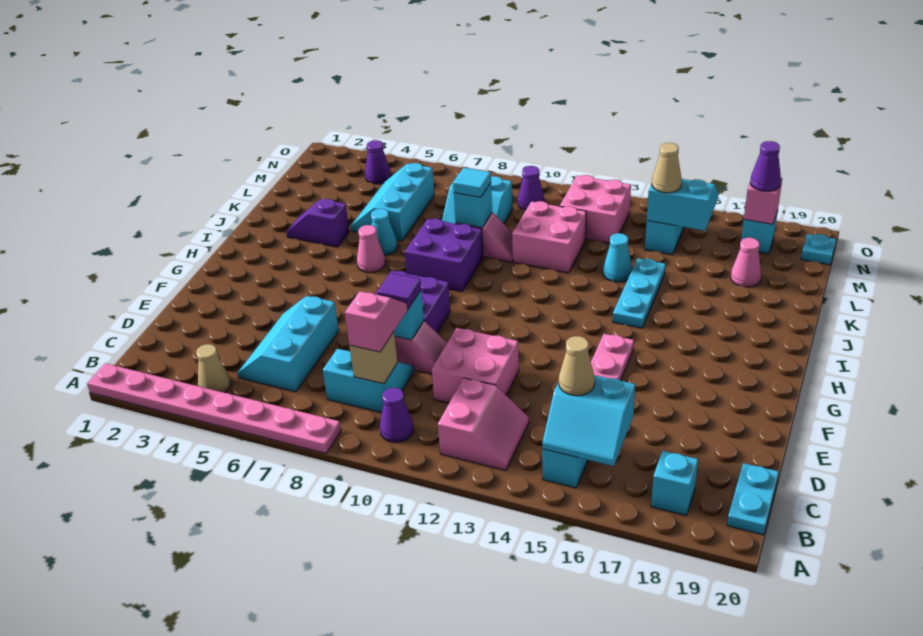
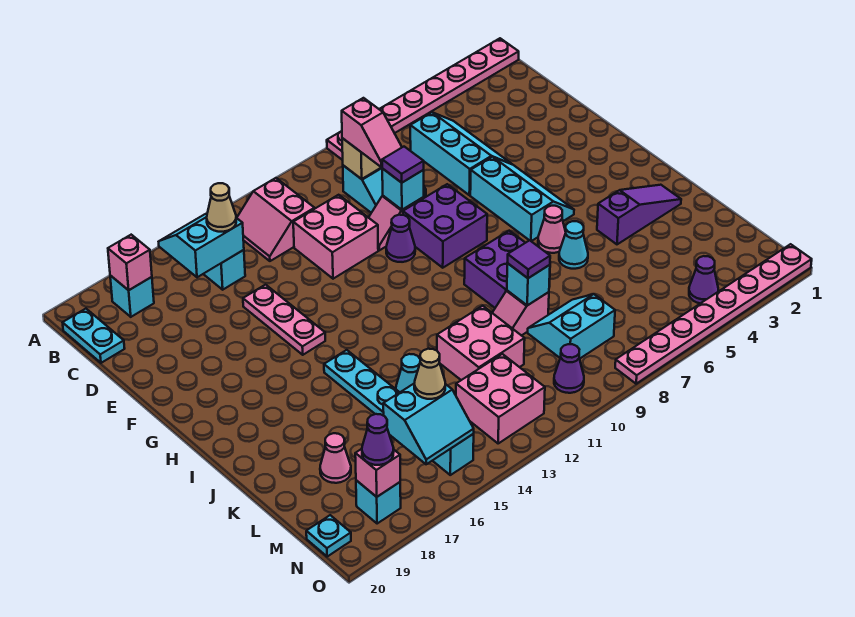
tan 1x1 cone [196,344,231,393] -> none
purple 1x1 cone [380,388,414,442] -> purple 1x1 cone moved to [386,215,415,262]
none -> pink 1x1 brick [108,235,152,290]
purple 1x2 slope [287,199,349,247] -> purple 1x3 slope [597,185,681,244]
cyan 2x3 slope [351,163,434,241] -> cyan 2x3 slope moved to [470,157,574,241]
cyan 1x1 tile [453,168,491,197] -> purple 1x1 tile [507,240,550,278]
none -> pink 1x8 plate [615,244,812,384]

